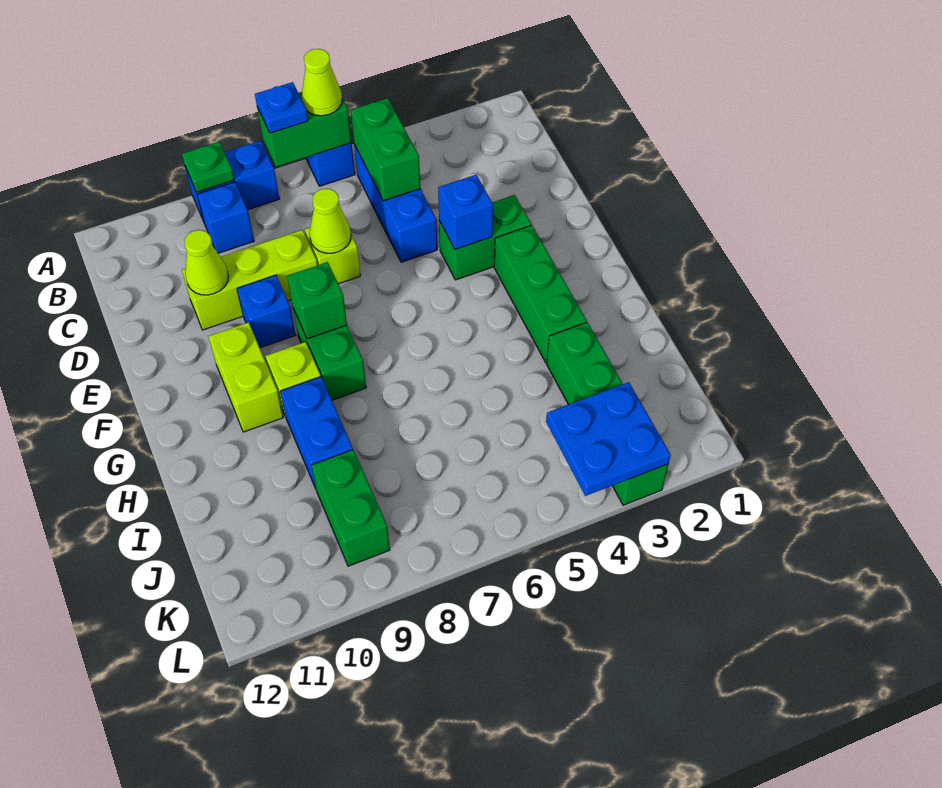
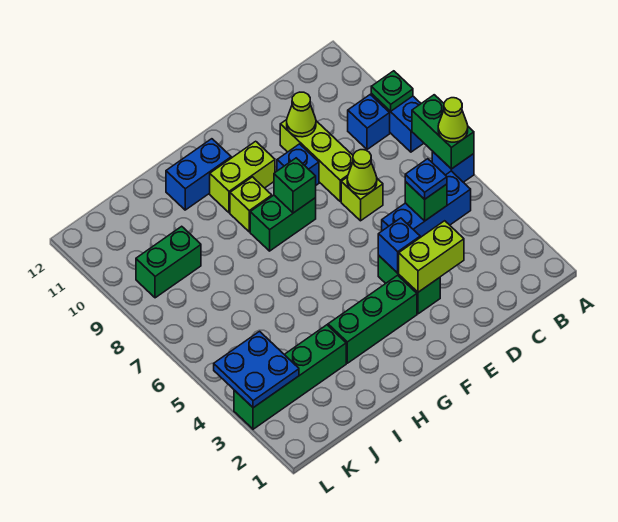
blue 1x1 plate [255,82,308,133] -> blue 1x1 plate moved to [405,159,447,199]
green 1x2 brick [351,98,420,201] -> green 1x1 brick [405,182,447,221]
none -> lime 1x2 brick [399,221,464,292]
blue 1x2 brick [280,377,353,488] -> blue 1x2 brick moved to [166,139,231,210]

